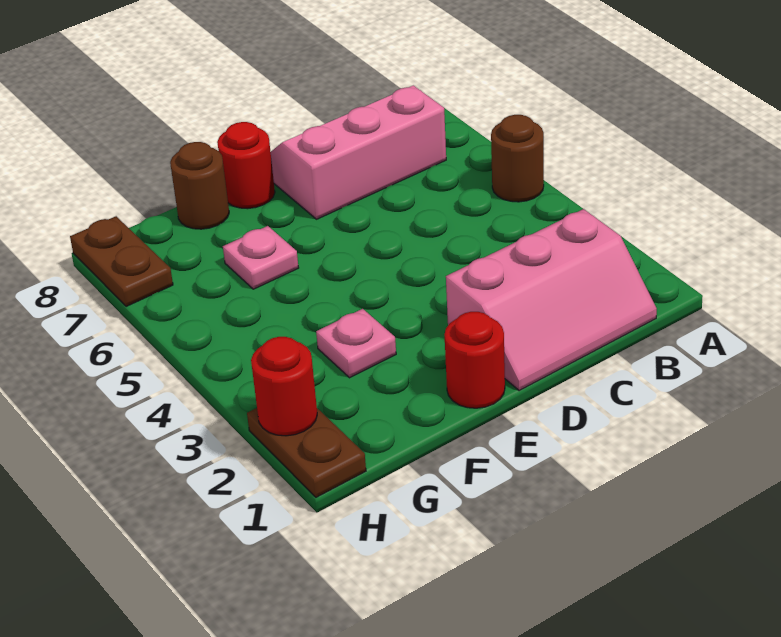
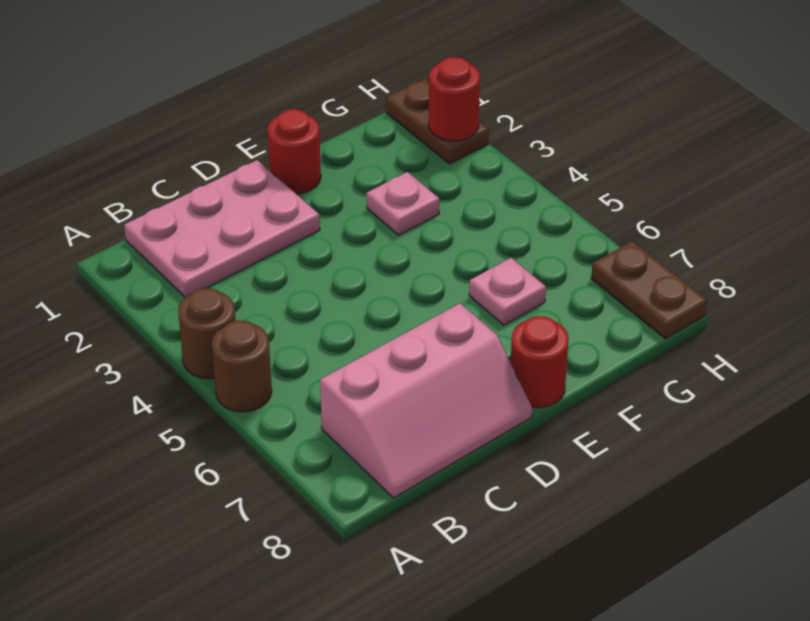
pink 2x3 slope [446,209,657,391] -> pink 2x3 plate [124,160,320,298]
brown 1x1 round brick [170,142,229,229] -> brown 1x1 round brick moved to [178,288,235,379]

